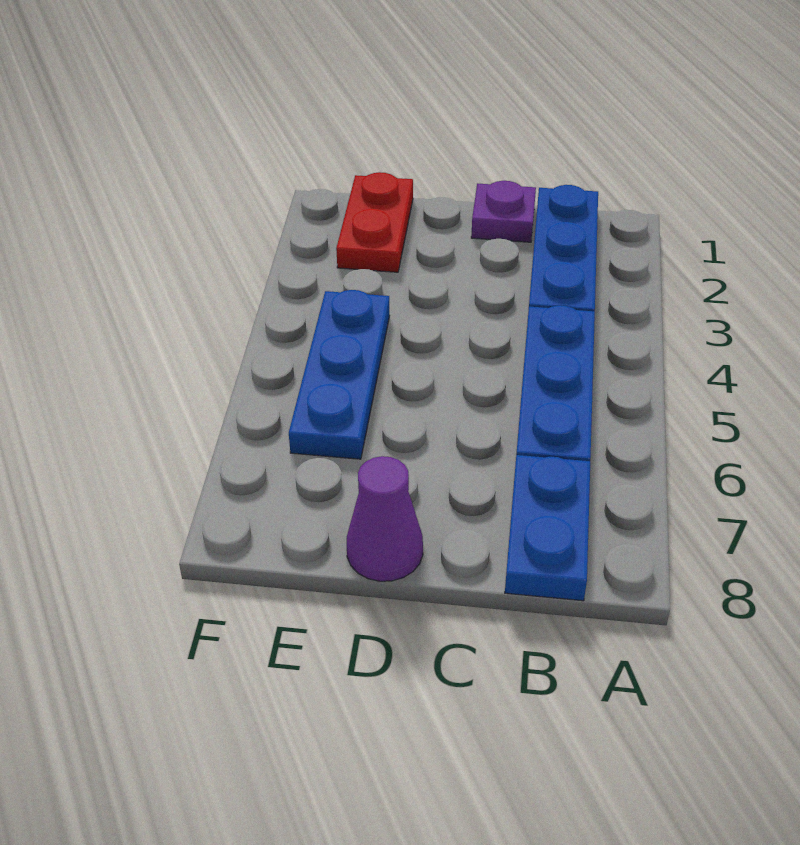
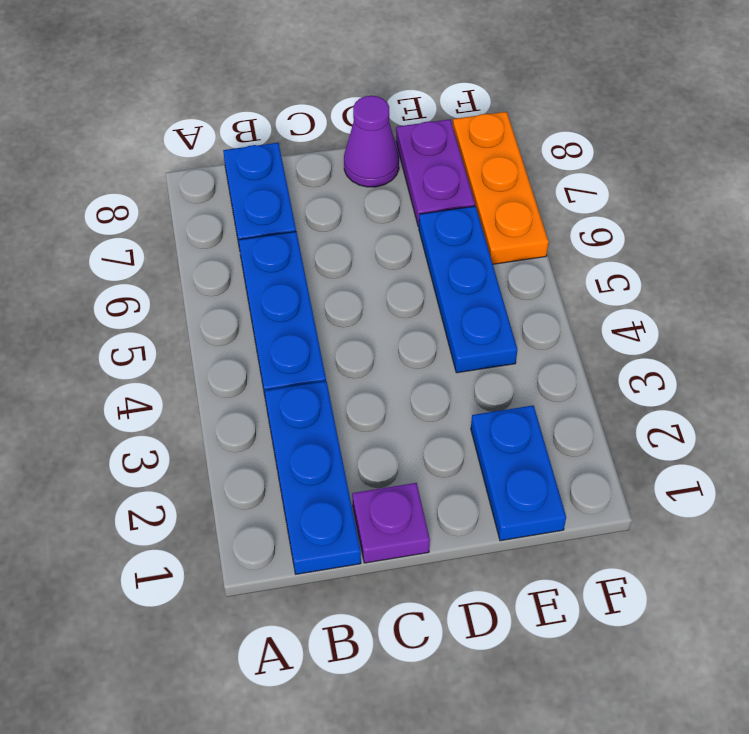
red 1x2 plate [336,172,413,272] -> blue 1x2 plate [471,405,566,541]
none -> purple 1x2 plate [396,119,475,227]
none -> orange 1x3 plate [453,112,549,264]

